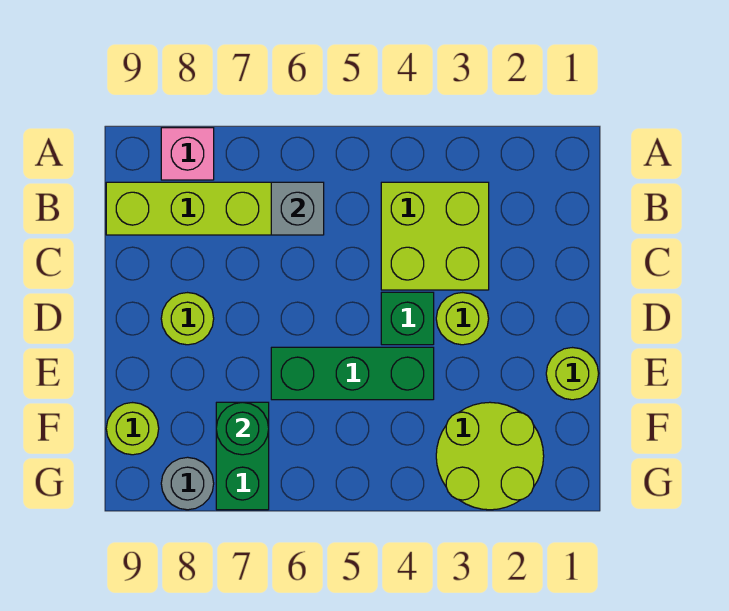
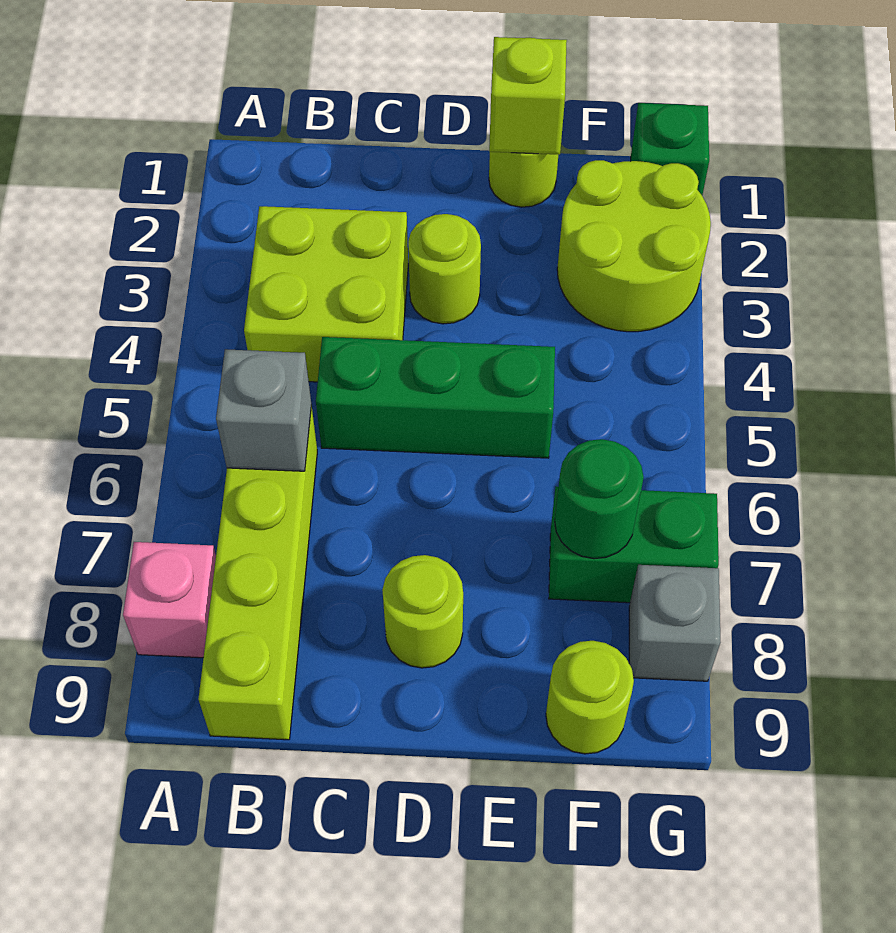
green 1x1 brick [381,292,434,345] -> green 1x1 brick moved to [631,103,709,195]
none -> lime 1x1 brick [489,37,567,155]
green 1x3 brick [271,347,434,400] -> green 1x3 brick turned to [316,337,555,458]
grey 1x1 round brick [161,457,214,510] -> grey 1x1 brick [629,565,721,681]

